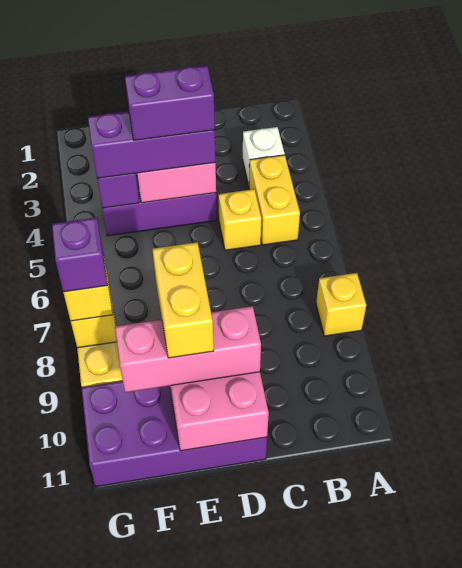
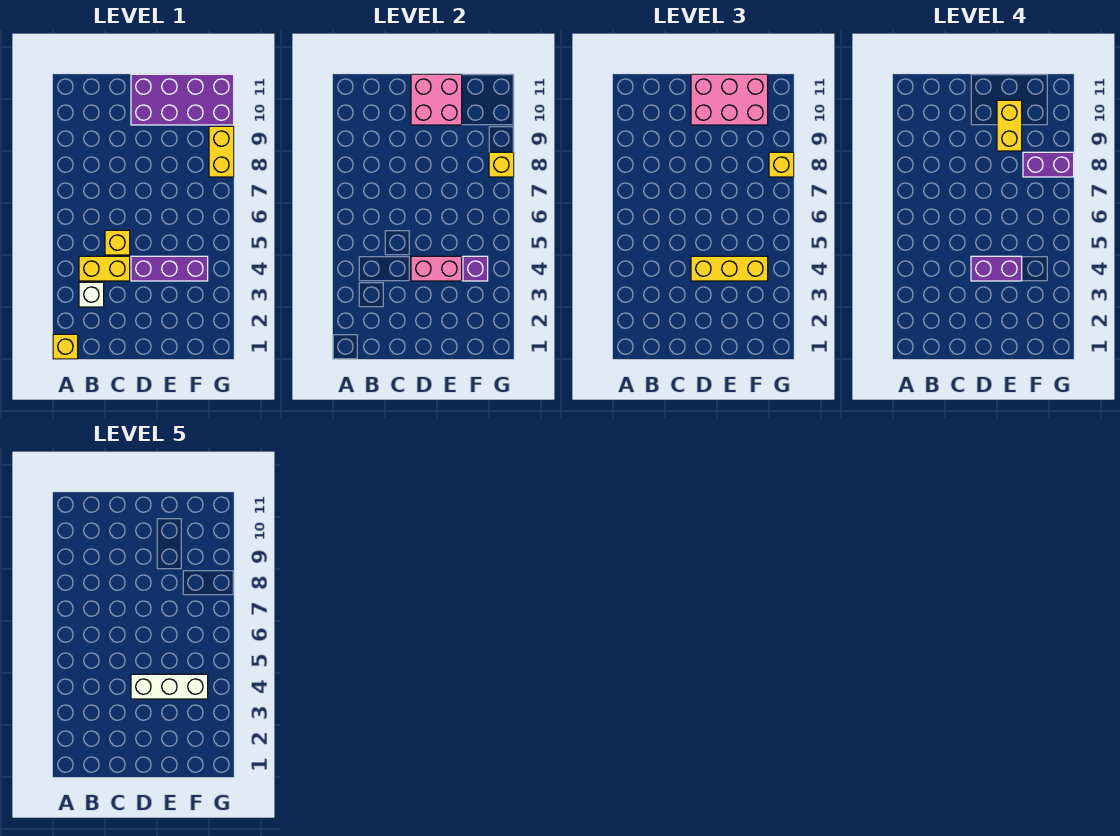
yellow 1x1 brick [316,273,366,336] -> yellow 1x1 brick moved to [53,334,78,359]
yellow 1x2 brick [249,155,300,245] -> yellow 1x2 brick turned to [79,256,130,281]
purple 1x3 brick [88,112,216,178] -> yellow 1x3 brick [691,256,768,281]
none -> white 1x3 brick [131,674,208,699]
pink 1x3 brick [115,306,261,392] -> pink 2x3 brick [691,74,768,125]
purple 1x1 brick [52,218,107,292] -> purple 1x2 brick [1023,152,1074,177]

